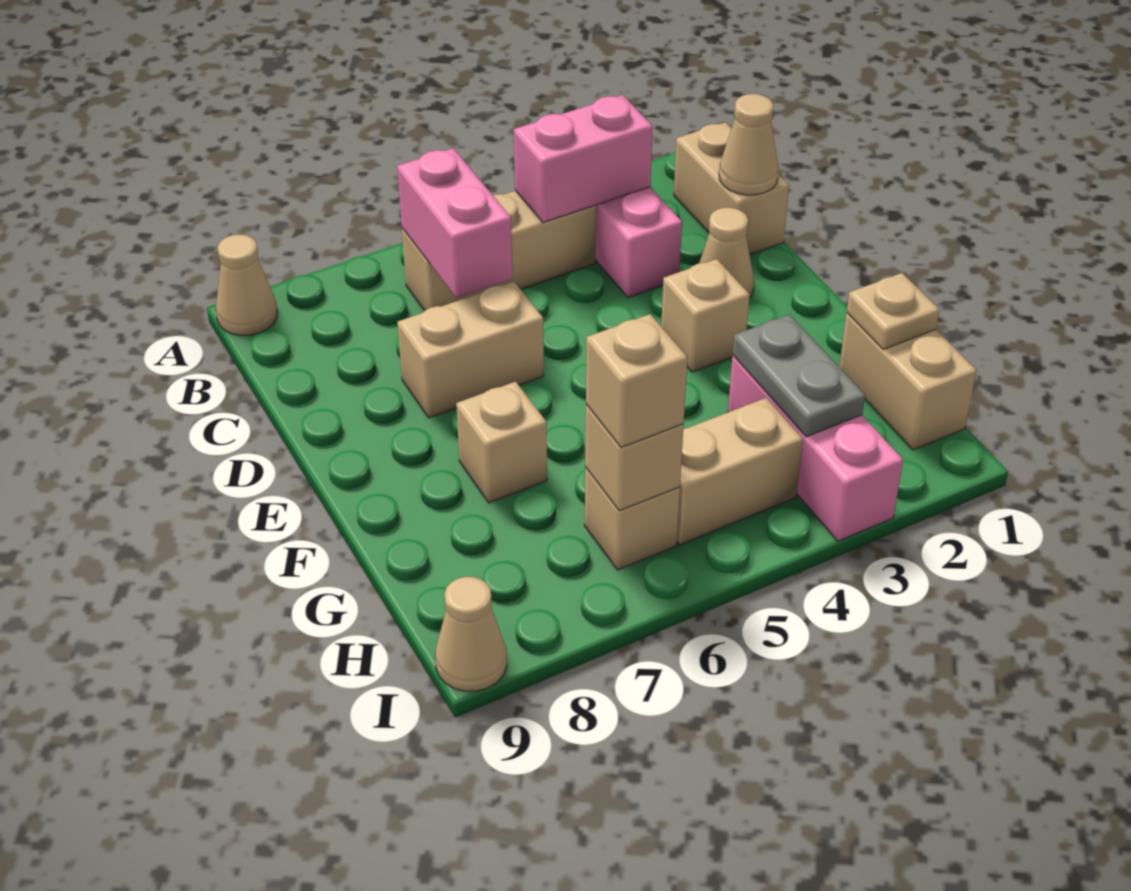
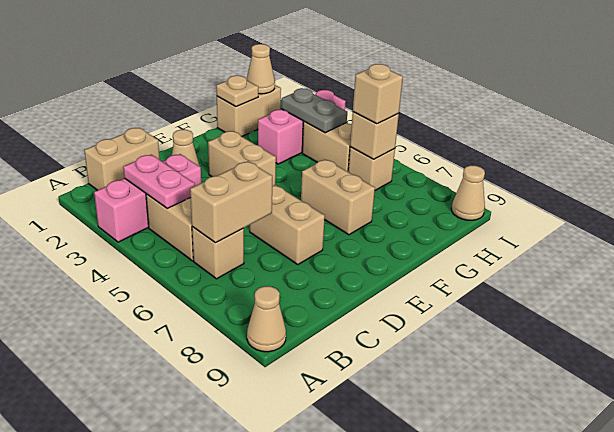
pink 1x2 brick [514,95,653,222] -> pink 1x2 plate [123,155,195,208]
pink 1x2 brick [397,148,513,298] -> tan 1x2 brick [190,161,272,243]
tan 1x1 cone [719,94,779,195] -> tan 1x1 cone moved to [247,44,275,94]
tan 1x1 brick [661,259,750,372] -> tan 1x2 brick [208,131,276,186]
tan 1x1 brick [456,382,547,503] -> tan 1x2 brick [301,159,375,235]
grey 1x2 plate [733,314,865,437] -> grey 1x2 plate turned to [282,88,347,133]

